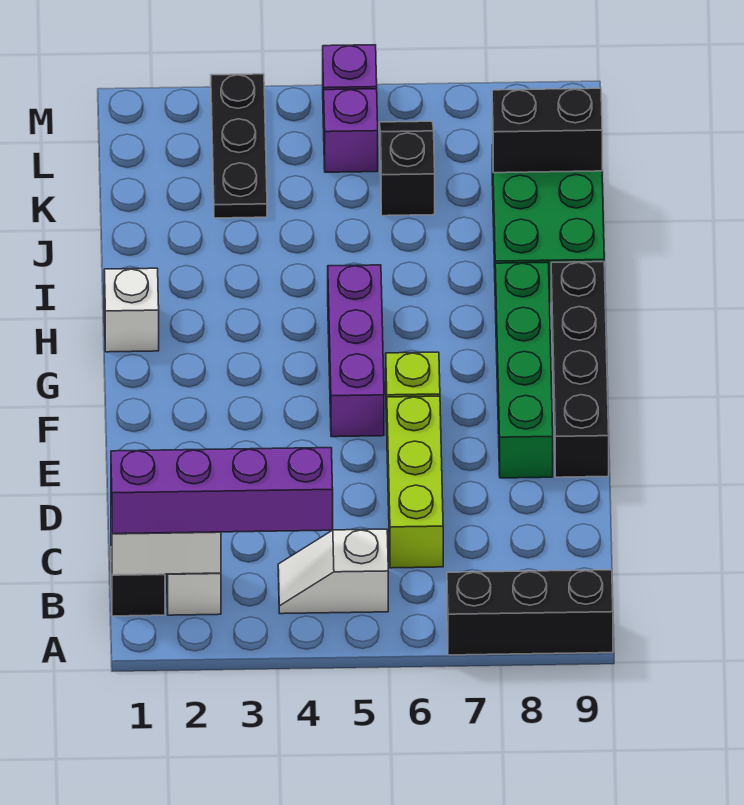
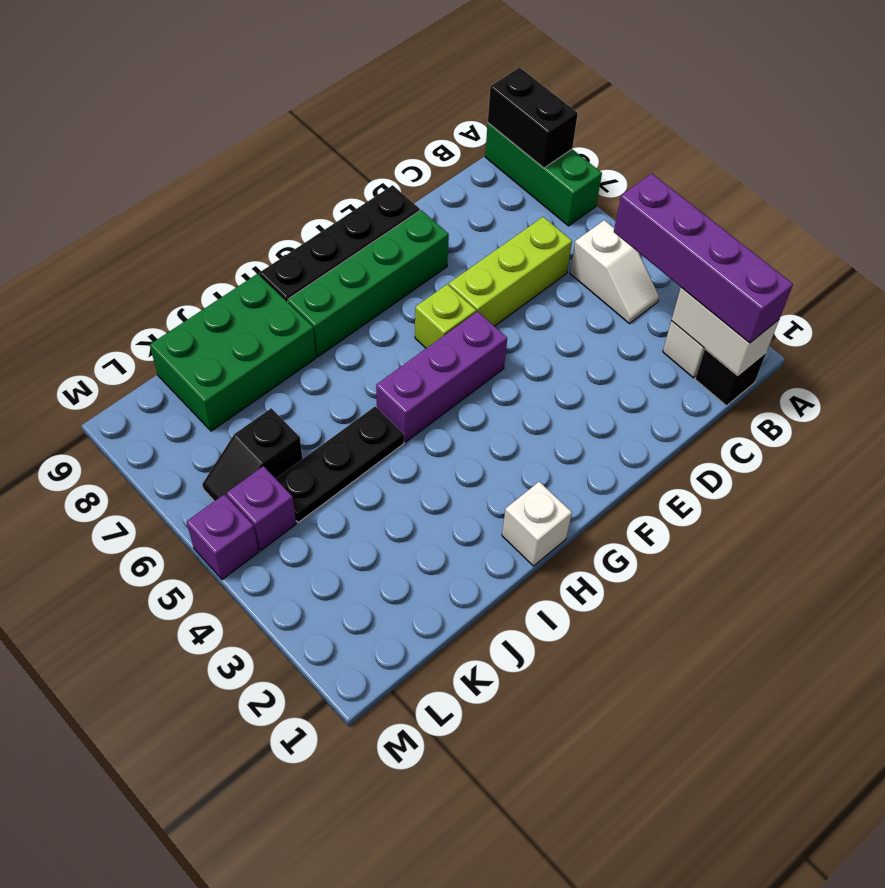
black 1x3 brick [447,570,613,655] -> green 1x3 brick [485,123,602,226]
black 1x3 plate [211,74,267,218] -> black 1x3 plate moved to [276,407,404,523]
black 1x2 brick [492,88,602,173] -> black 1x2 brick moved to [488,67,578,168]

